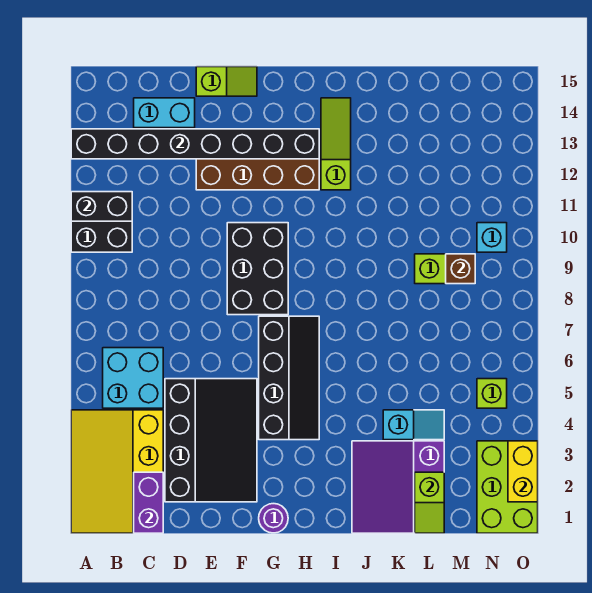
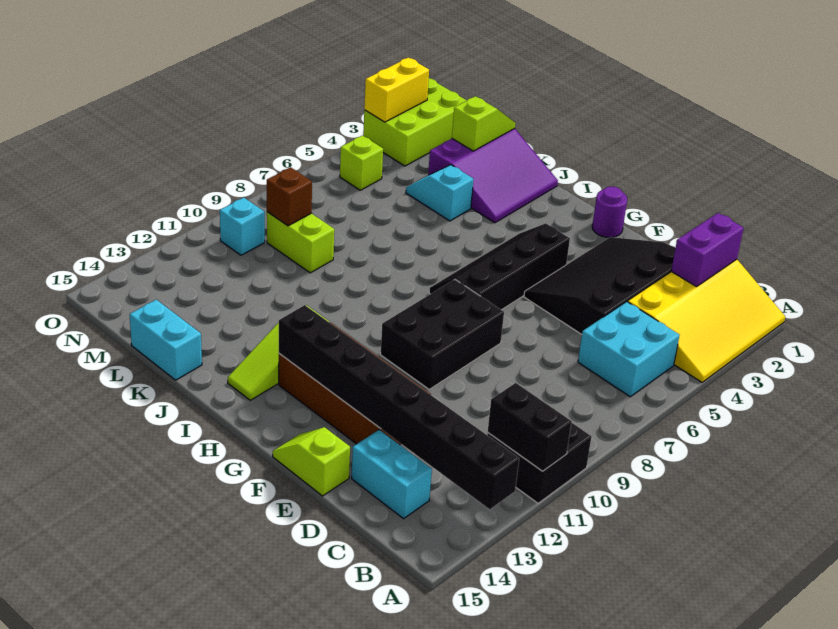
none -> cyan 1x2 brick [130,300,202,380]

